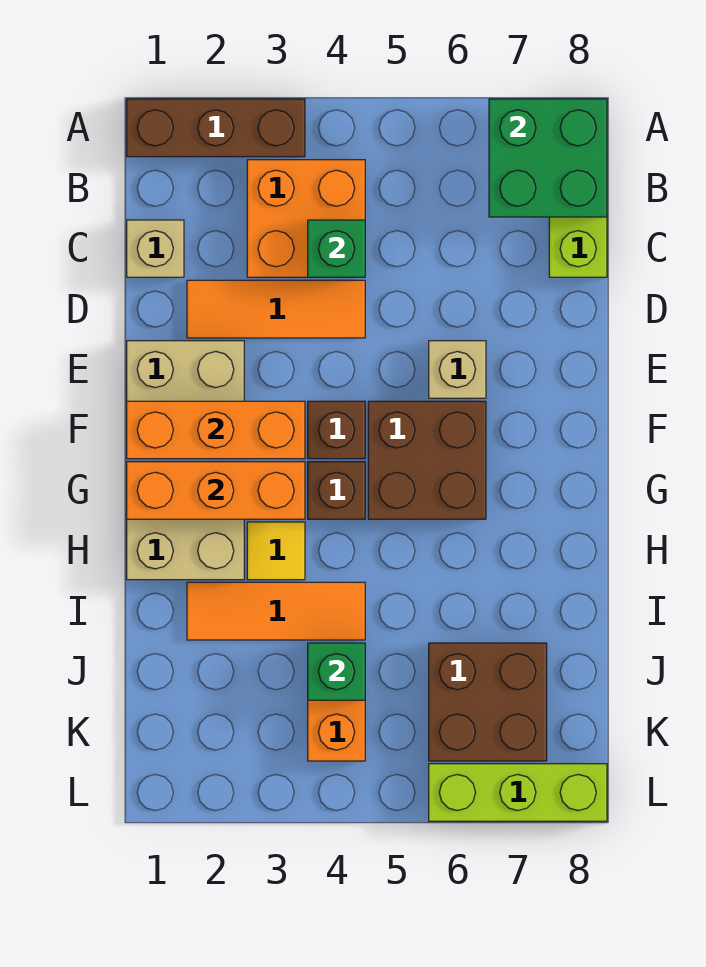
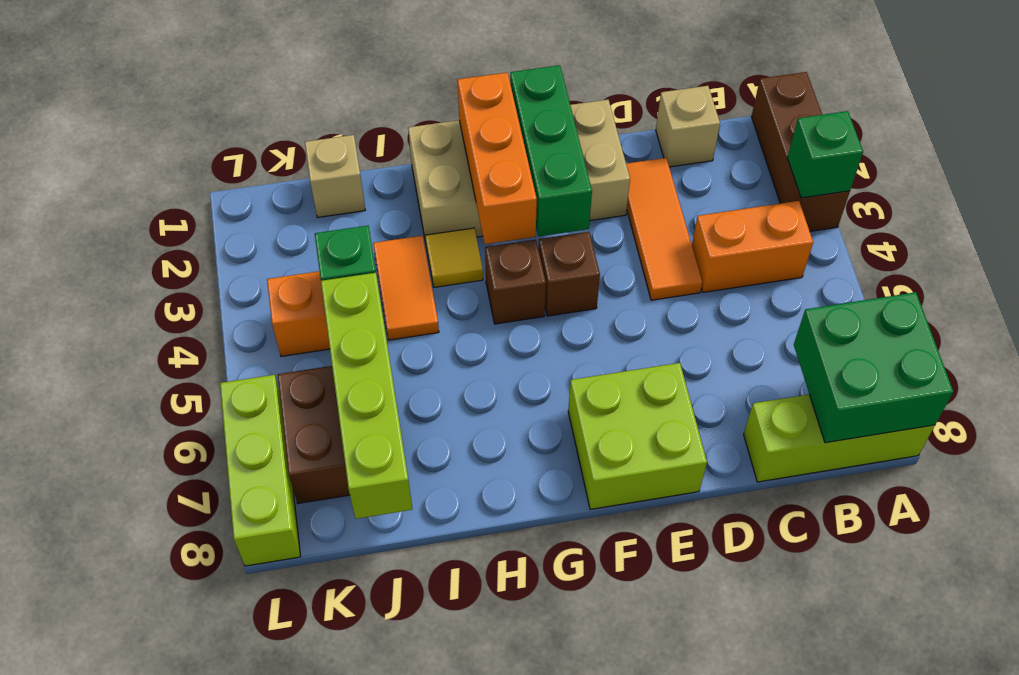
orange 2x2 brick [247,160,365,277] -> orange 1x2 brick [692,201,813,292]
green 1x1 brick [308,220,365,277] -> green 1x1 brick moved to [787,111,863,198]
tan 1x1 brick [429,341,486,398] -> tan 1x1 brick moved to [305,135,365,218]
none -> lime 2x2 brick [568,363,707,509]
orange 1x3 brick [127,401,305,459] -> green 1x3 brick [510,65,592,236]
brown 2x2 brick [368,401,486,519] -> none
orange 1x3 tile [187,582,365,640] -> orange 1x2 tile [373,236,439,340]
none -> lime 1x4 brick [321,273,412,519]

